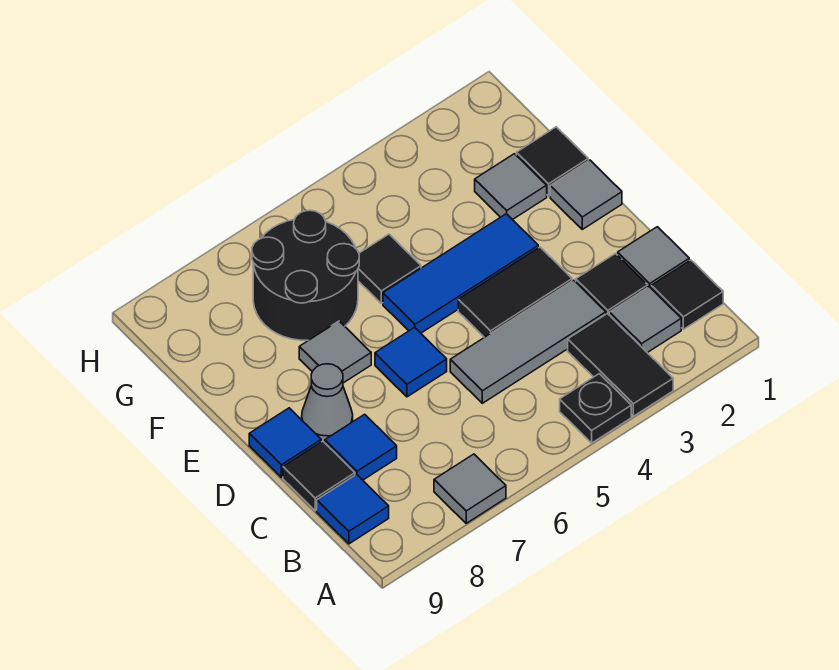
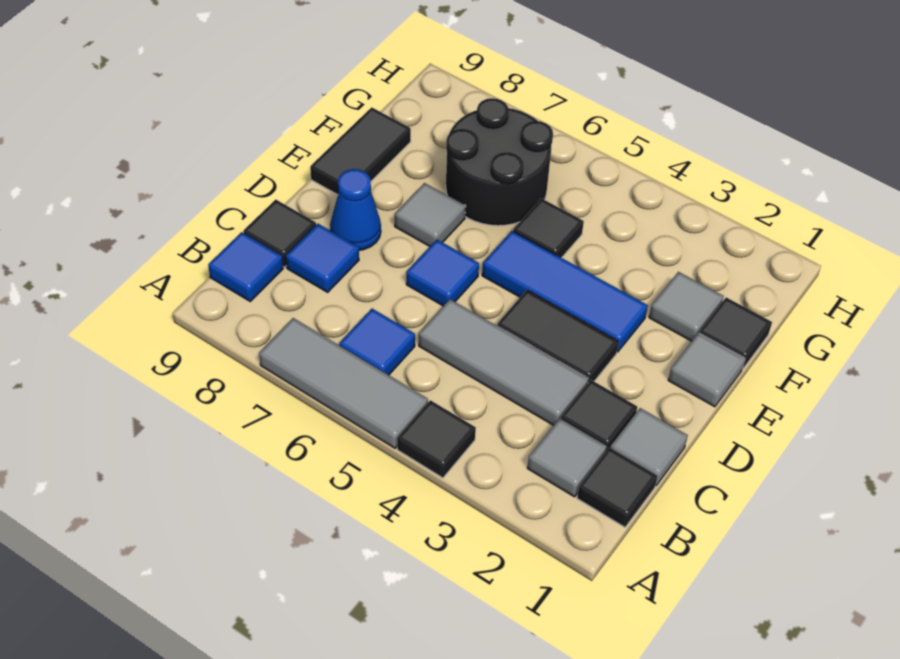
black 1x2 tile [568,314,673,416] -> black 1x2 tile moved to [310,107,411,195]
black 1x1 plate [560,374,631,443] -> black 1x1 tile [397,400,476,478]
grey 1x1 tile [434,454,506,523] -> grey 1x3 tile [259,318,428,448]
grey 1x1 cone [302,364,353,442] -> blue 1x1 cone [330,169,381,250]
blue 1x1 tile [249,408,321,477] -> blue 1x1 tile moved to [339,309,415,375]

